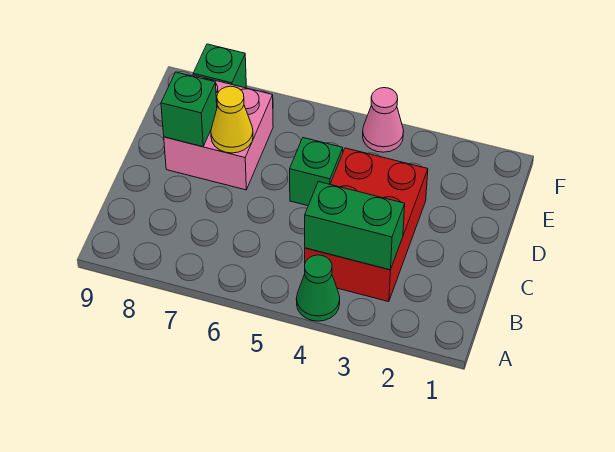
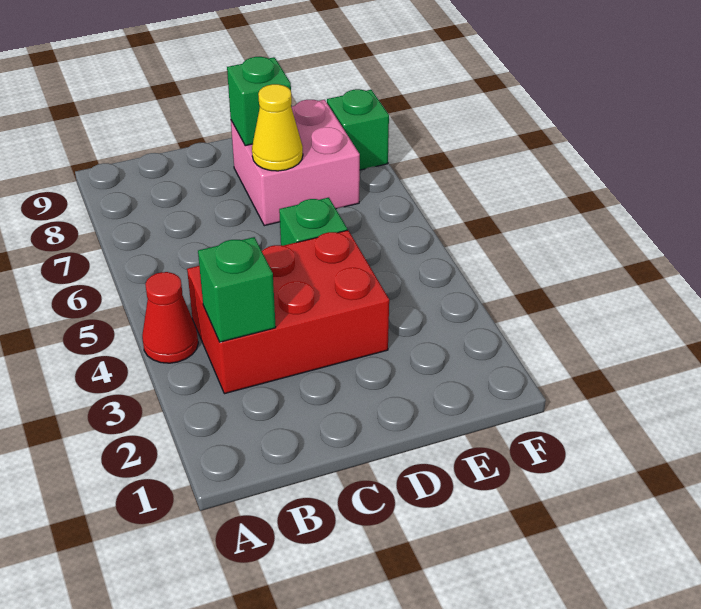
green 1x1 cone [296,255,340,321] -> red 1x1 cone [142,272,198,363]
green 1x2 brick [305,182,405,270] -> green 1x1 brick [198,237,276,342]
pink 1x1 cone [363,88,404,152] -> none

